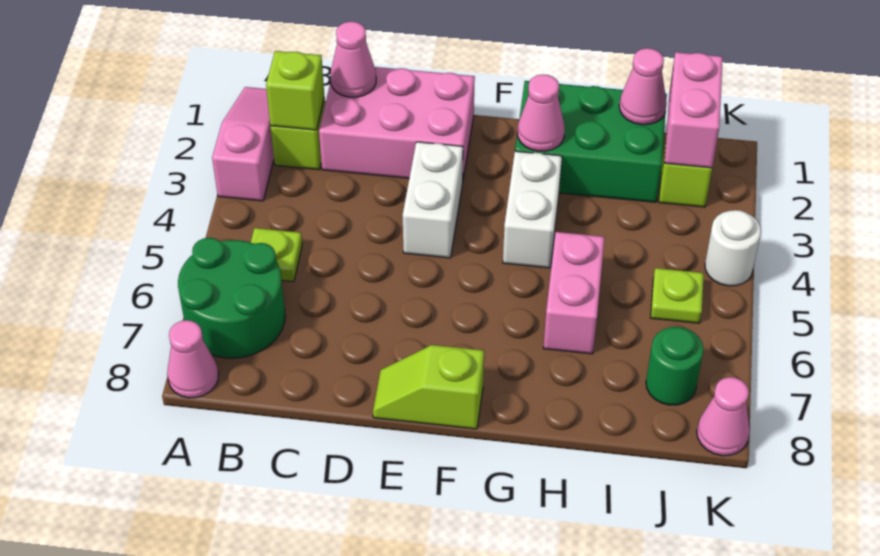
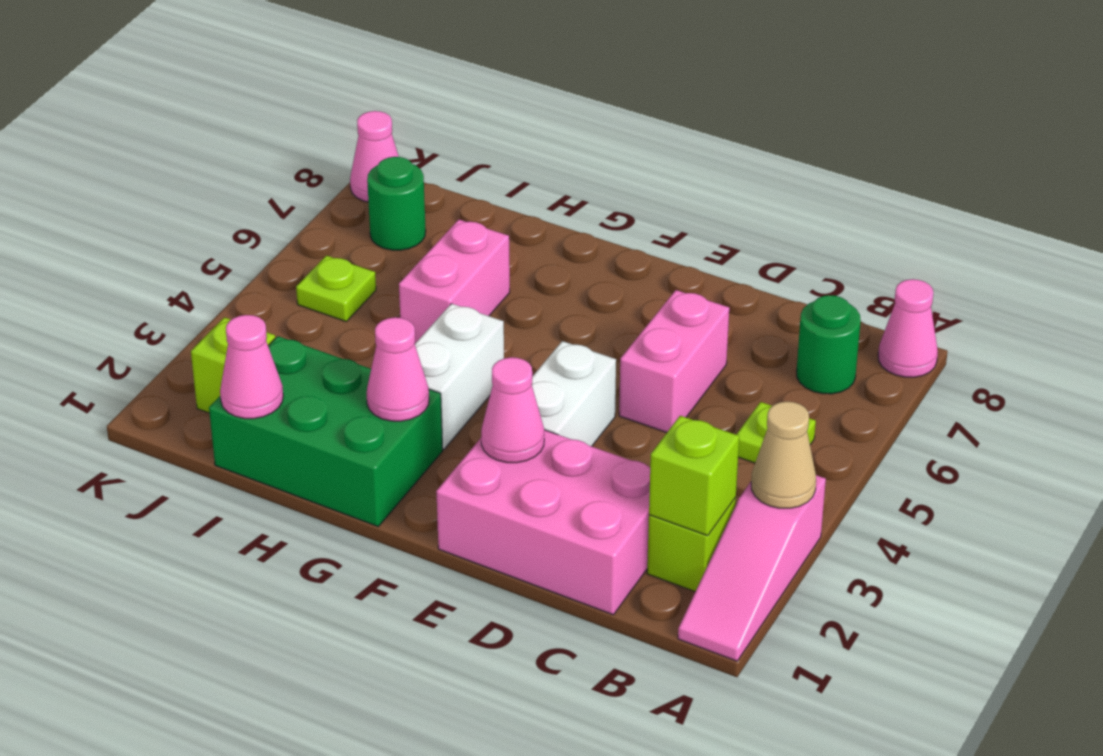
none -> tan 1x1 cone [751,401,816,508]
green 2x2 round brick [178,238,285,358] -> green 1x1 round brick [796,295,861,394]
pink 1x1 cone [330,22,376,97] -> pink 1x1 cone moved to [481,357,544,463]
lime 1x2 slope [373,345,484,429] -> none
pink 1x2 brick [664,52,723,168] -> pink 1x2 brick moved to [619,290,729,433]
white 1x1 round brick [705,210,761,286] -> none

